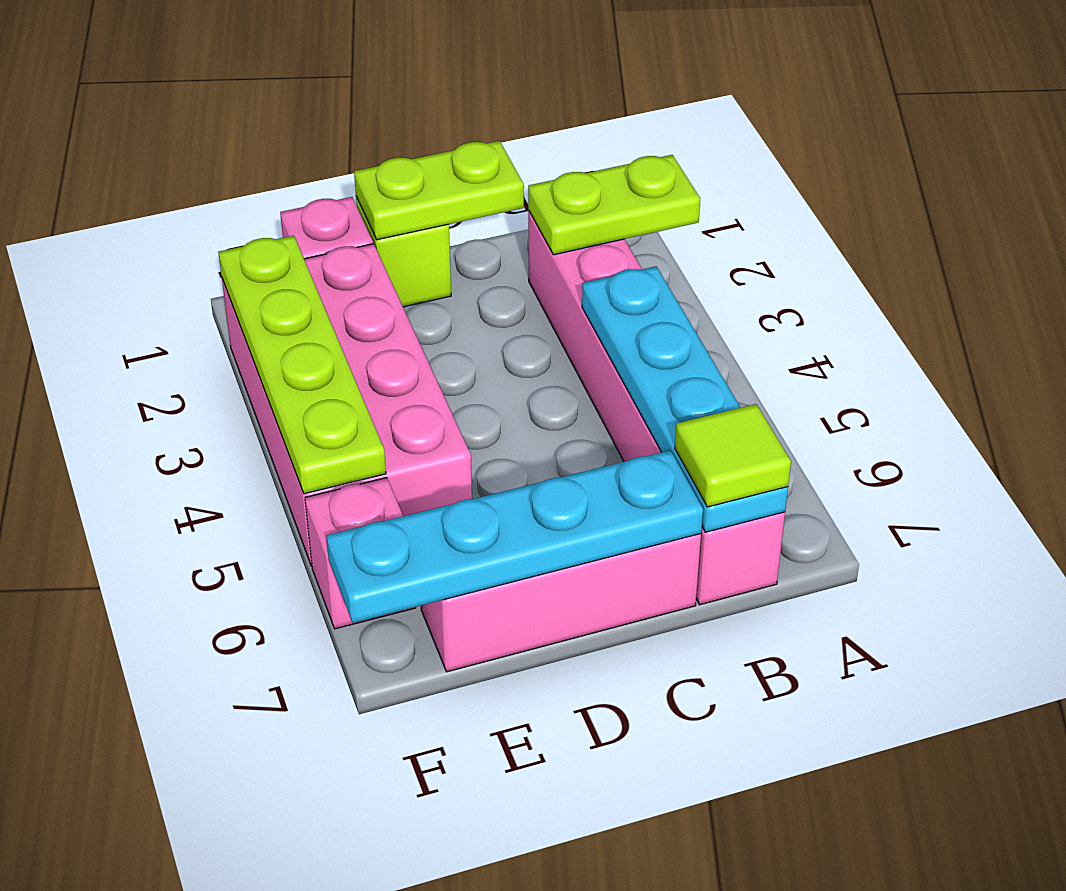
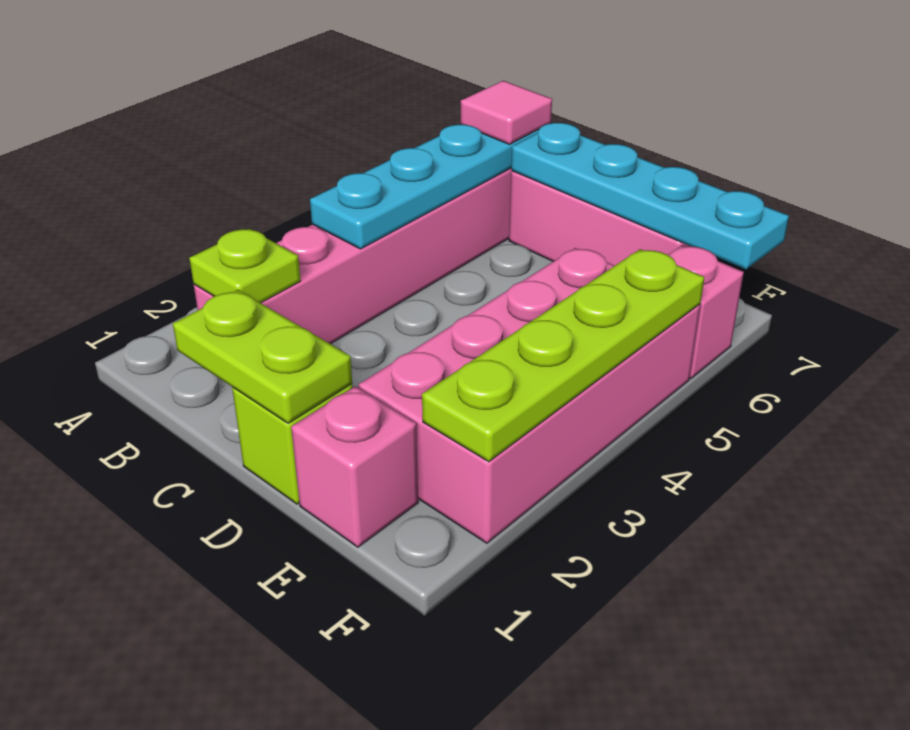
lime 1x2 plate [528,155,700,255] -> lime 1x1 plate [189,229,301,303]
lime 1x1 tile [675,404,791,507] -> pink 1x1 tile [461,81,552,144]

